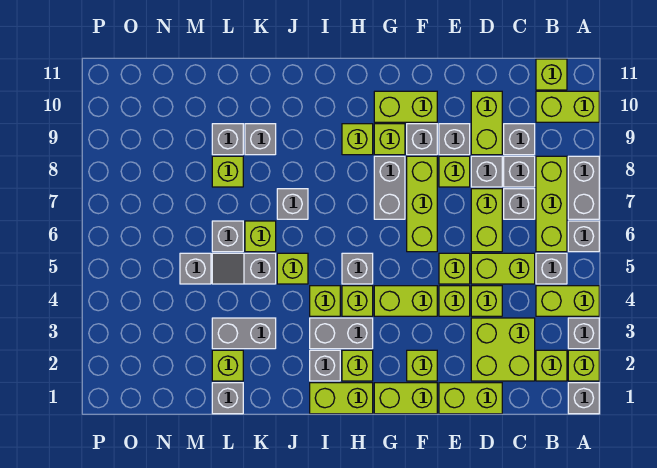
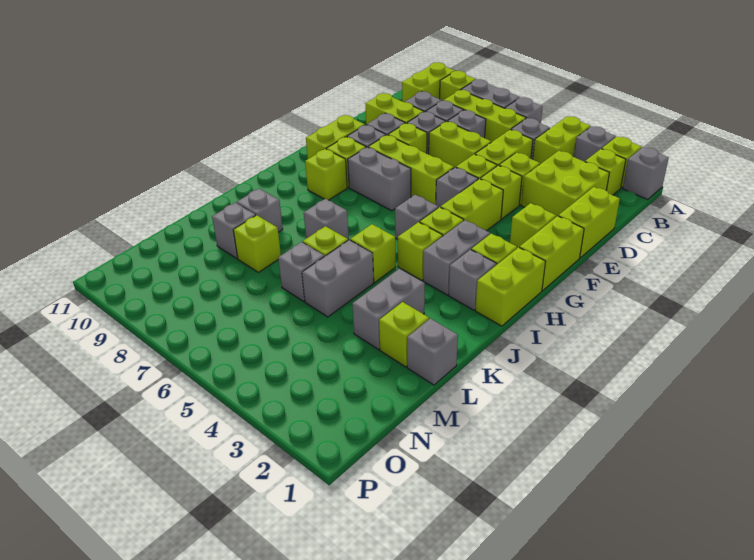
lime 1x1 brick [536,59,567,90] -> lime 1x1 brick moved to [440,71,476,101]
grey 1x2 slope [212,253,276,284] -> grey 1x2 brick [302,240,374,317]
grey 1x1 brick [180,253,211,284] -> grey 1x1 brick moved to [436,167,478,208]

